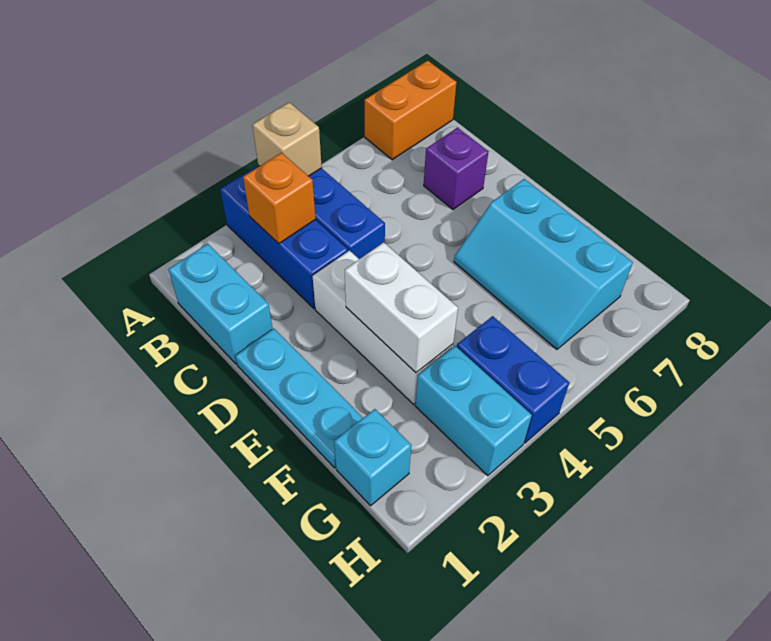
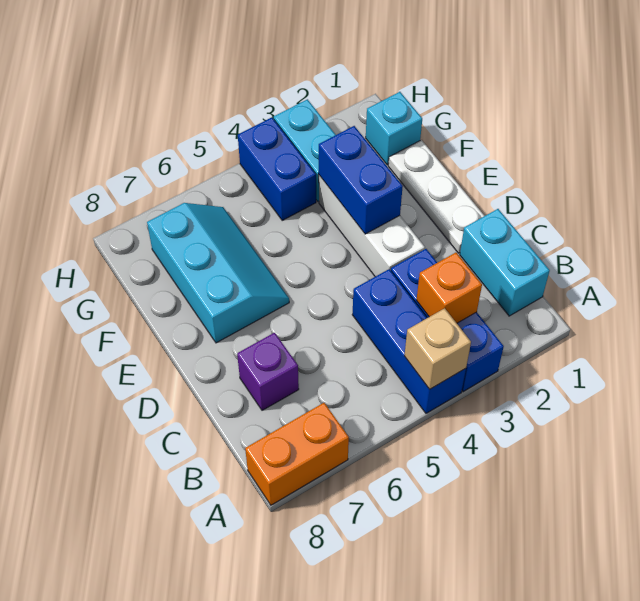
cyan 1x3 plate [235,328,363,468] -> white 1x3 plate [388,140,484,253]
white 1x2 brick [345,242,458,373] -> blue 1x2 brick [319,126,403,234]

